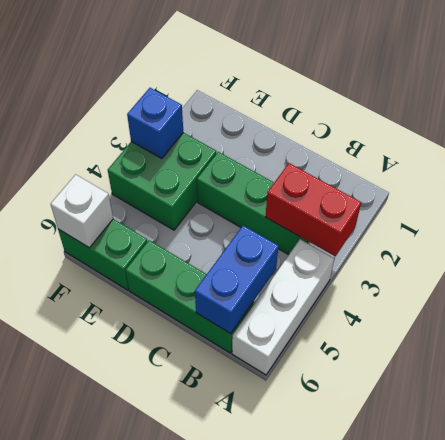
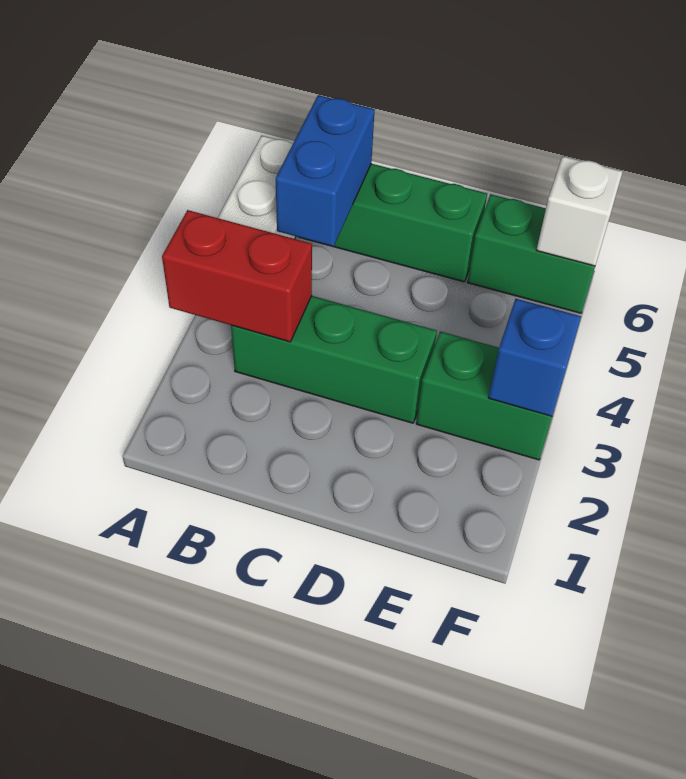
green 2x2 brick [108,133,216,230] -> green 1x2 brick [416,331,552,460]

